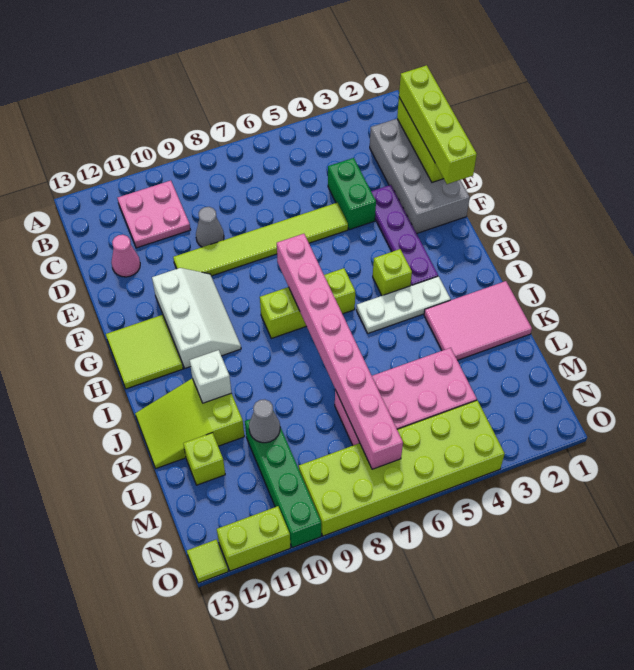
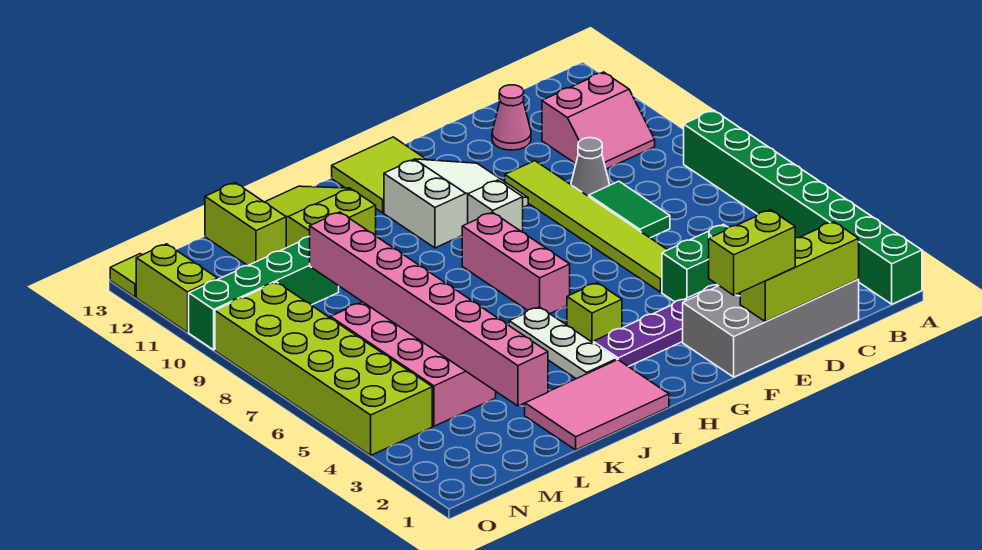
none -> green 1x8 brick [684,110,922,304]
pink 2x2 plate [118,181,190,248] -> pink 2x2 slope [542,72,655,169]
lime 1x4 brick [399,65,477,184] -> lime 1x2 brick [709,210,795,295]
none -> green 1x2 tile [589,181,670,238]
white 2x3 slope [152,268,241,368] -> white 2x3 slope turned to [384,159,528,248]
pink 1x8 brick [277,234,403,469] -> pink 1x8 brick turned to [310,212,548,406]
lime 1x3 brick [260,268,355,338] -> pink 1x3 brick [462,212,570,314]
pink 2x3 tile [424,281,532,360] -> pink 2x3 tile turned to [525,360,669,450]
white 1x1 brick [190,350,231,403] -> white 1x1 brick moved to [468,180,523,232]
grey 1x1 cone [249,399,280,443] -> none
lime 1x1 brick [183,433,225,485] -> lime 1x2 brick [205,183,286,265]

